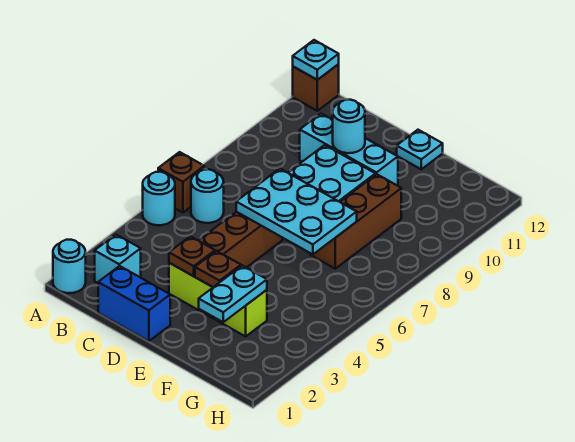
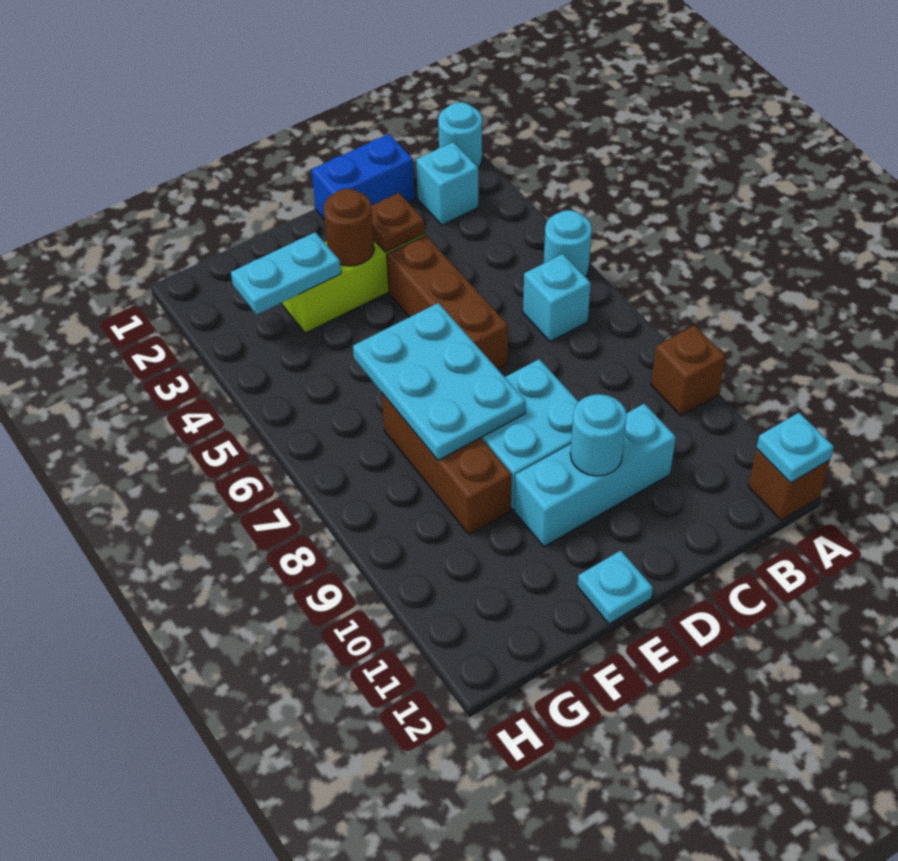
brown 1x1 brick [158,152,204,213] -> brown 1x1 brick moved to [651,325,726,416]
cyan 1x1 round brick [191,169,224,223] -> cyan 1x1 brick [523,254,591,342]
cyan 2x3 plate [236,169,357,254] -> cyan 2x3 plate turned to [353,303,526,460]
brown 1x1 plate [195,251,241,287] -> brown 1x1 round brick [323,189,374,266]
cyan 1x2 plate [199,266,267,322] -> cyan 1x2 plate turned to [231,232,341,315]

